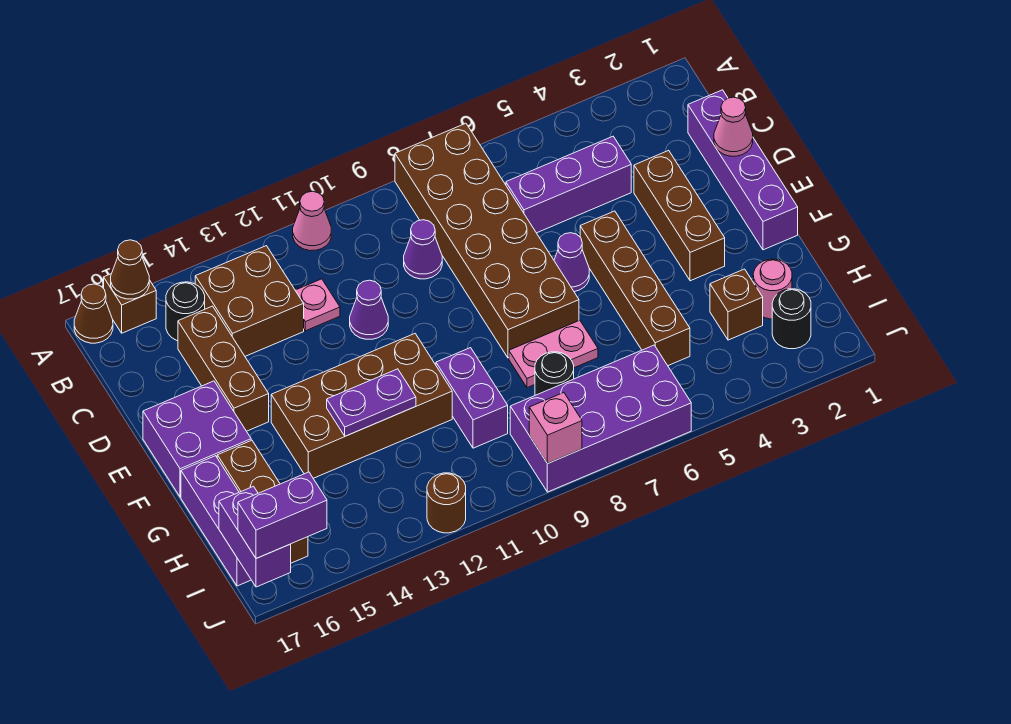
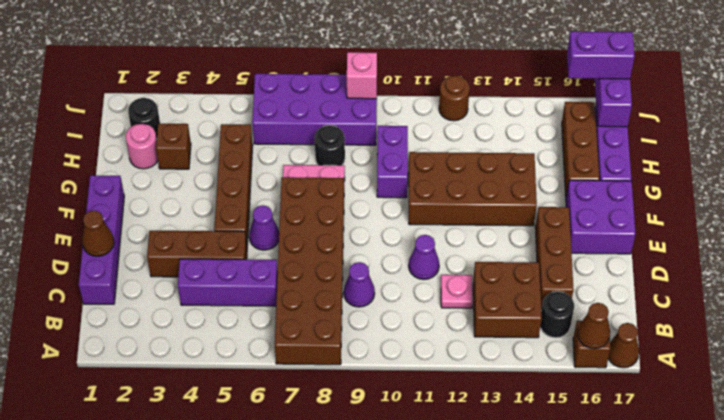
pink 1x1 cone [293,191,331,251] -> none
pink 1x1 cone [714,97,753,156] -> brown 1x1 cone [82,211,114,256]
brown 1x3 brick [634,150,725,281] -> brown 1x3 brick turned to [147,231,247,277]
purple 1x2 plate [327,369,416,436] -> none

